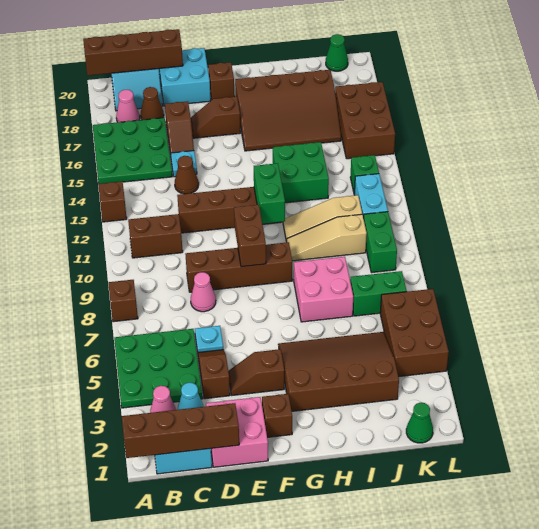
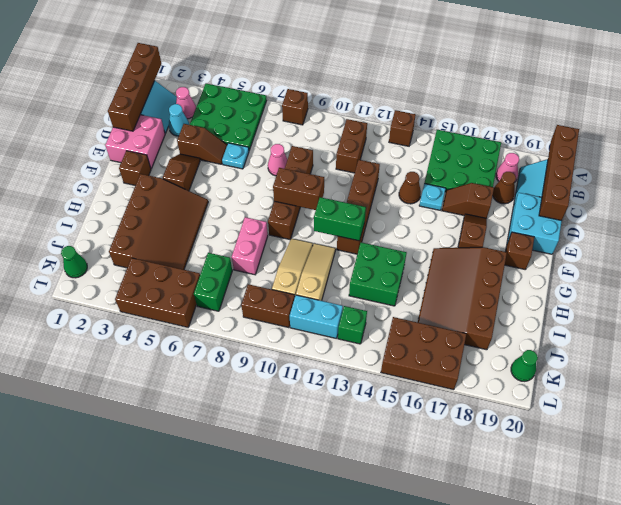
pink 2x2 brick [294,257,353,322] -> pink 1x2 brick [232,217,268,275]
green 1x2 brick [364,212,397,273] -> brown 1x2 brick [241,284,295,328]

